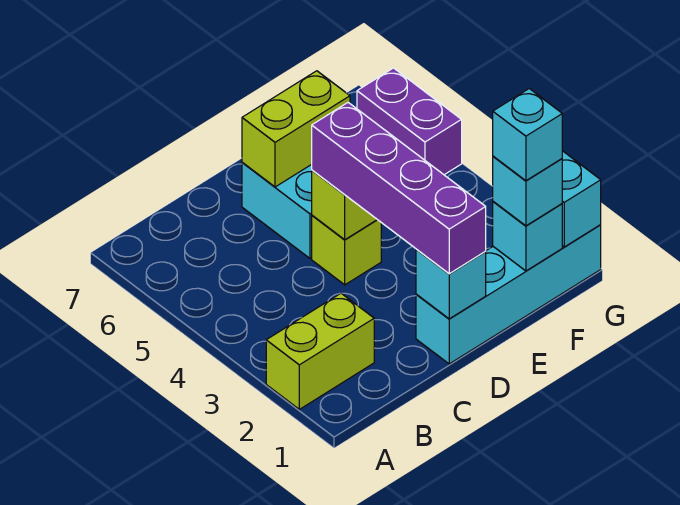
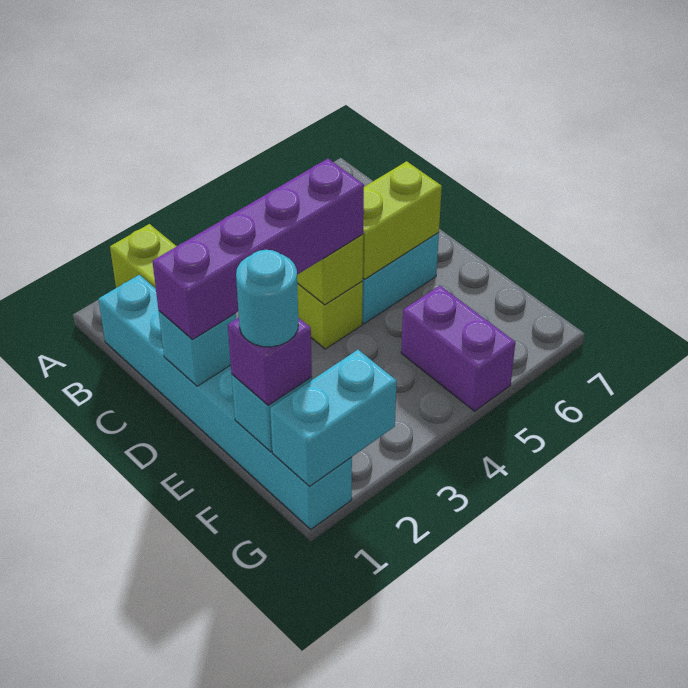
cyan 1x4 brick [416,225,601,364] -> cyan 1x6 brick [98,275,352,529]
lime 1x2 brick [242,71,350,187] -> lime 1x2 brick turned to [363,161,442,279]
cyan 1x1 brick [493,156,562,226] -> purple 1x1 brick [228,318,312,406]
cyan 1x1 brick [493,89,562,181] -> cyan 1x1 round brick [236,250,298,347]
purple 1x2 brick [357,68,462,175] -> purple 1x2 brick turned to [401,286,516,411]

